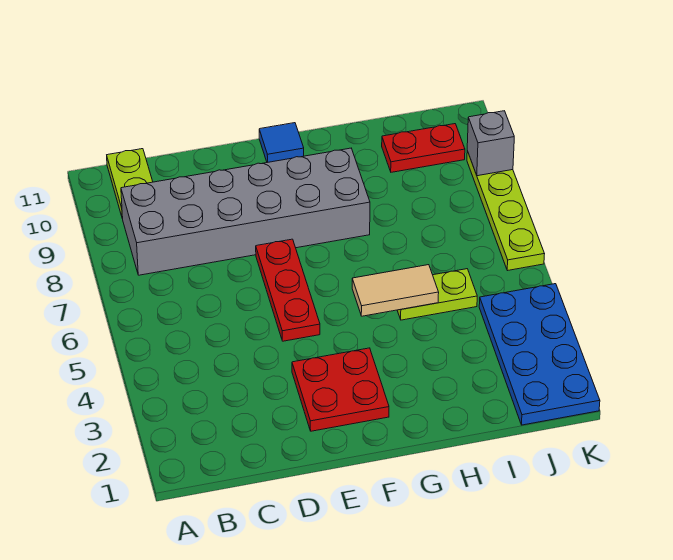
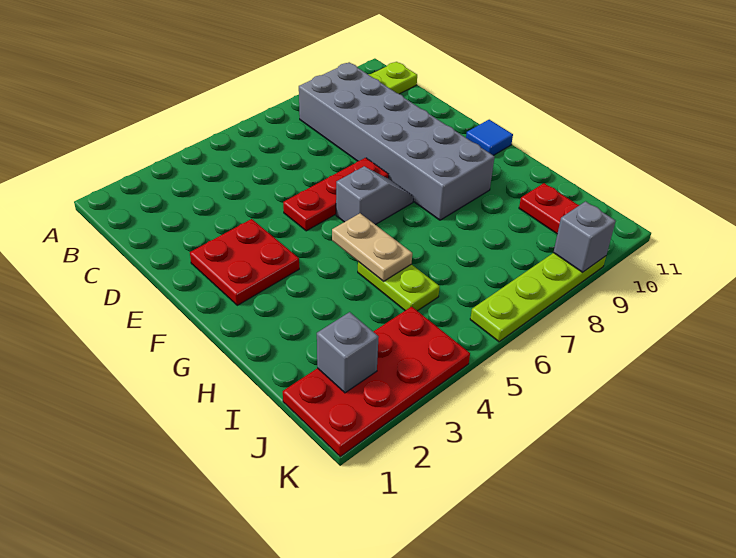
none -> grey 1x2 slope [336,167,413,225]
tan 1x2 tile [352,265,439,316] -> tan 1x2 plate [332,213,412,281]
blue 2x4 plate [479,284,600,425] -> red 2x4 plate [283,306,470,456]
none -> grey 1x1 brick [317,312,379,393]

